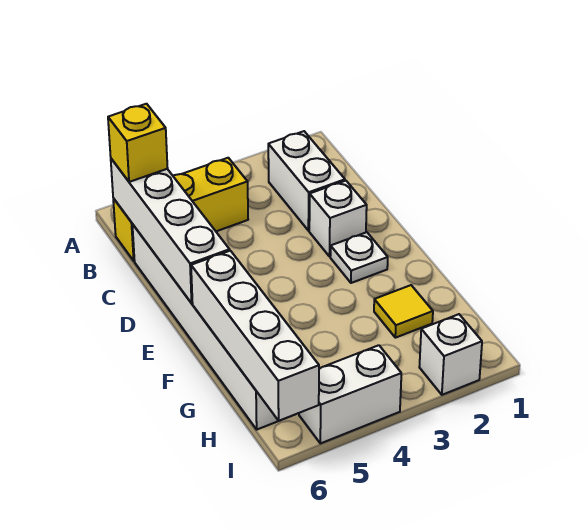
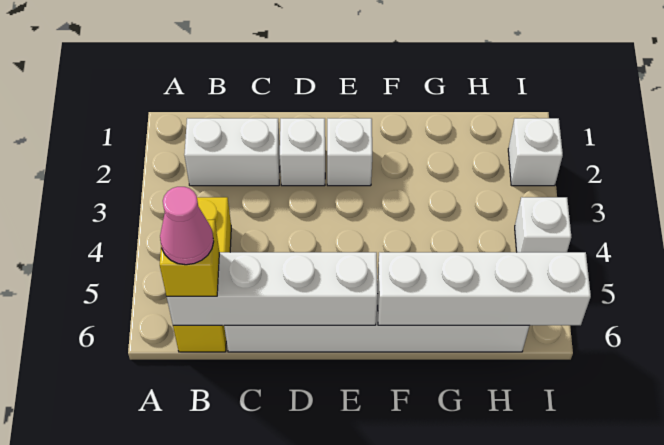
none -> pink 1x1 cone [160,187,214,265]
white 1x1 plate [330,232,388,283] -> white 1x1 brick [327,118,372,186]
yellow 1x1 tile [374,285,433,338] -> none
white 1x2 brick [299,345,401,443] -> white 1x1 brick [515,197,571,252]

